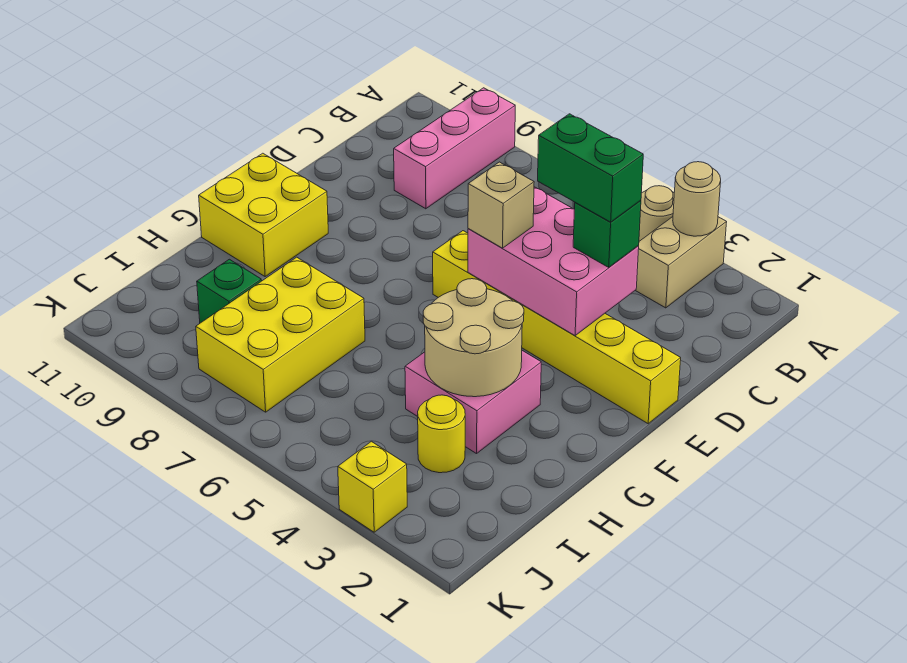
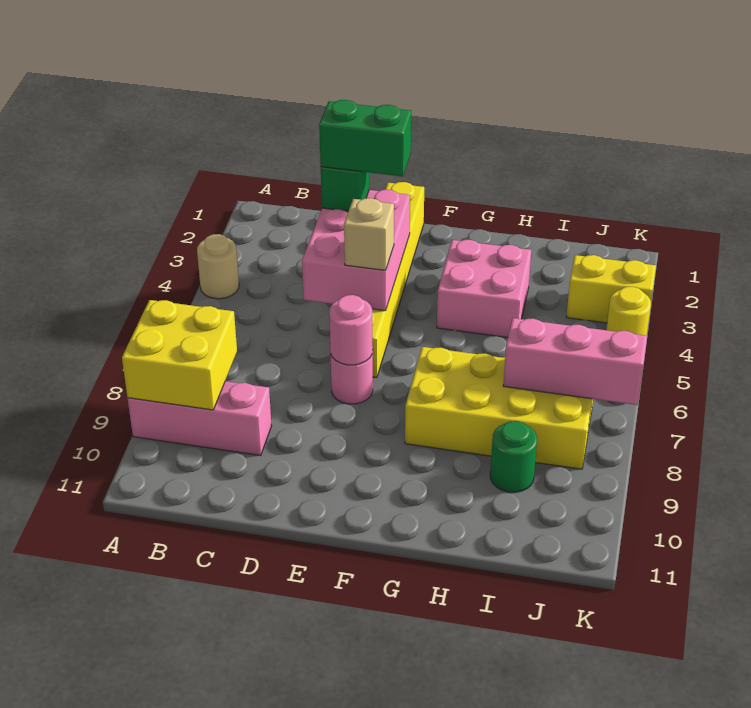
tan 1x2 brick [635,217,727,308] -> none
tan 1x1 round brick [673,162,721,236] -> none
green 1x2 brick [538,114,643,222] -> green 1x2 brick turned to [319,100,411,176]
none -> pink 1x1 round brick [331,350,373,404]
none -> pink 1x1 round brick [329,295,373,365]
yellow 2x2 brick [199,153,328,276] -> yellow 2x2 brick moved to [122,300,237,410]
tan 2x2 round brick [423,279,524,397] -> none
yellow 2x3 brick [196,257,365,412] -> yellow 2x4 brick [405,347,593,469]
yellow 1x1 round brick [418,395,465,473] -> yellow 1x1 round brick moved to [606,287,651,336]
none -> pink 1x3 brick [503,318,647,405]
green 1x1 brick [197,259,262,323] -> green 1x1 round brick [490,421,537,492]
yellow 1x1 brick [338,441,407,532] -> yellow 1x2 brick [566,255,656,323]

